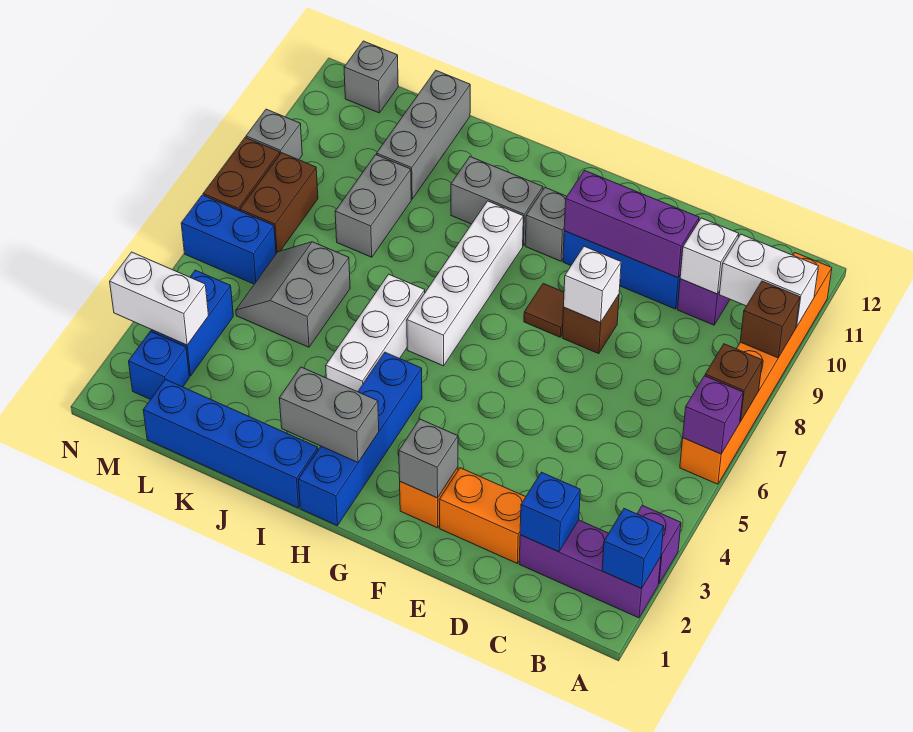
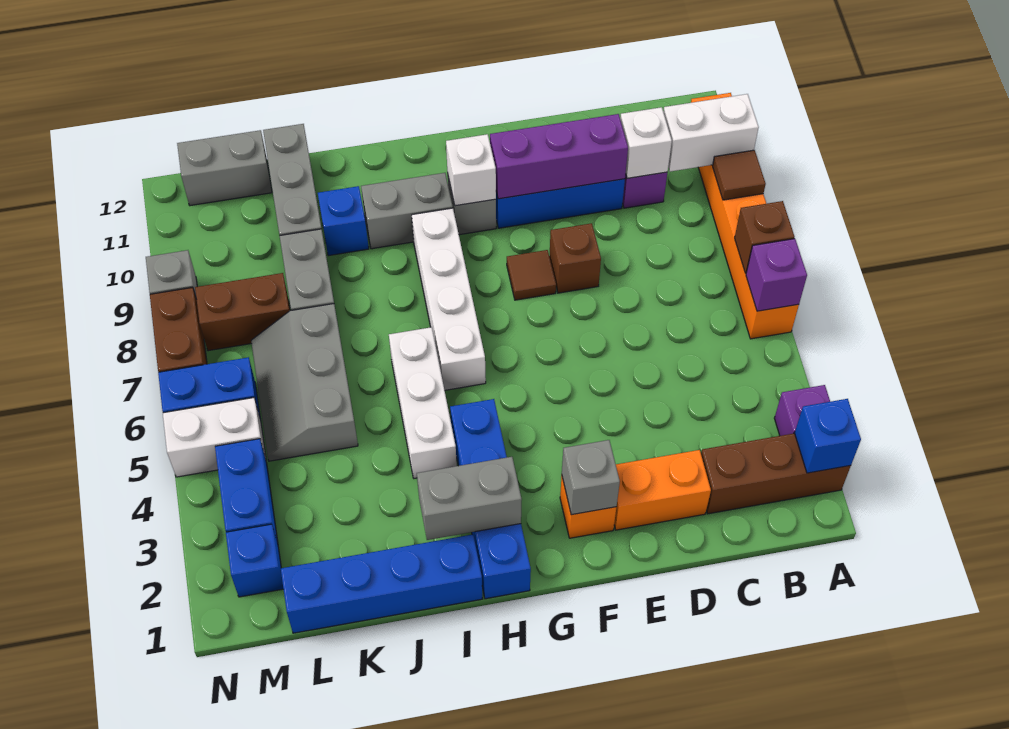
purple 1x3 brick [519,520,661,618] -> brown 1x3 brick [701,433,851,514]
brown 1x1 brick [740,281,800,358] -> brown 1x1 tile [713,150,766,200]
blue 1x1 brick [520,472,580,552] -> blue 1x1 brick moved to [318,186,369,256]
white 1x1 brick [564,246,621,323] -> white 1x1 brick moved to [446,134,496,206]
grey 2x2 slope [236,242,350,347] -> grey 2x3 slope [251,304,358,461]
white 1x2 brick [110,252,209,345] -> white 1x2 brick moved to [163,398,266,477]
brown 1x2 brick [240,153,318,253] -> brown 1x2 brick turned to [195,273,290,351]
grey 1x1 brick [344,41,398,113] -> grey 1x2 brick [177,130,272,206]

